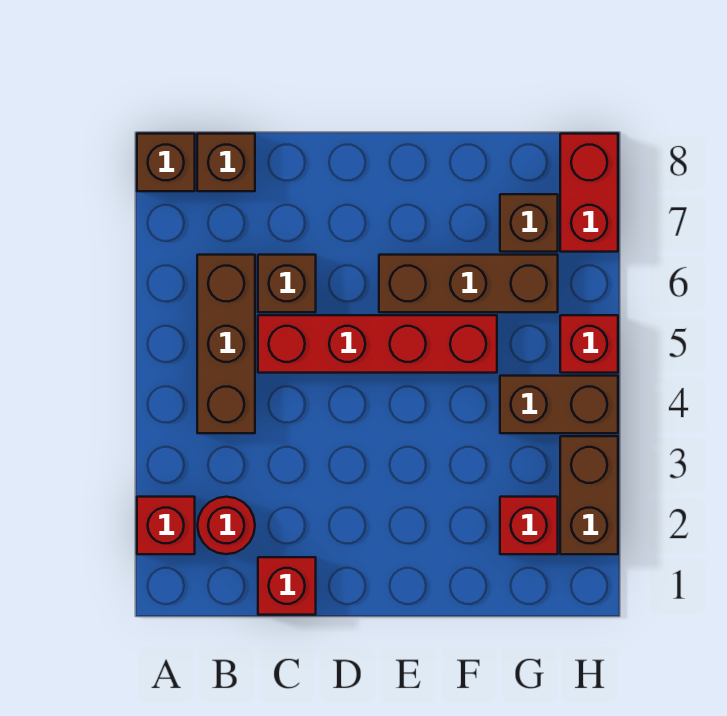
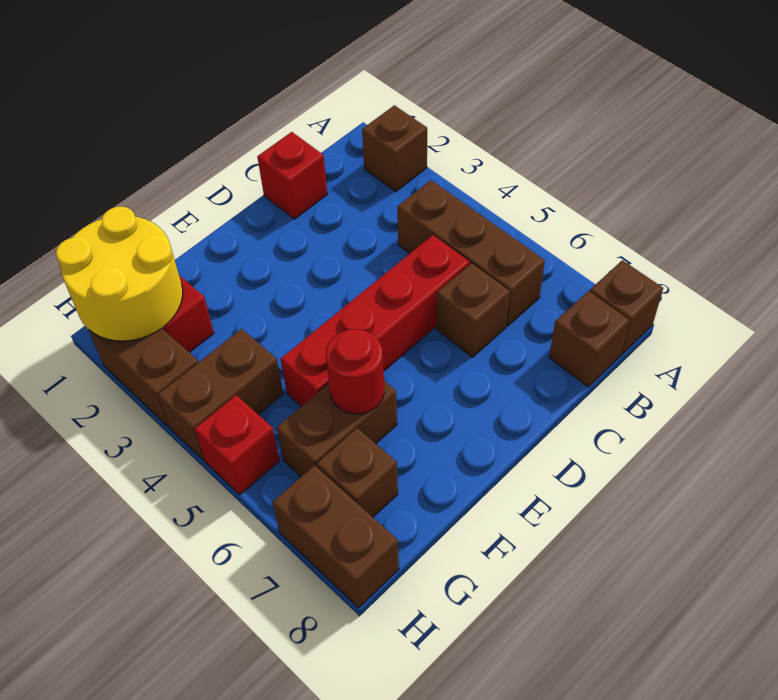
red 1x1 brick [137,497,195,554] -> brown 1x1 brick [362,105,427,191]
red 1x1 round brick [198,497,255,554] -> red 1x1 round brick moved to [326,329,384,414]
brown 1x3 brick [379,255,558,312] -> brown 1x2 brick [277,381,397,476]
none -> yellow 2x2 round brick [56,206,183,341]
red 1x2 brick [560,134,618,252] -> brown 1x2 brick [273,465,399,608]

